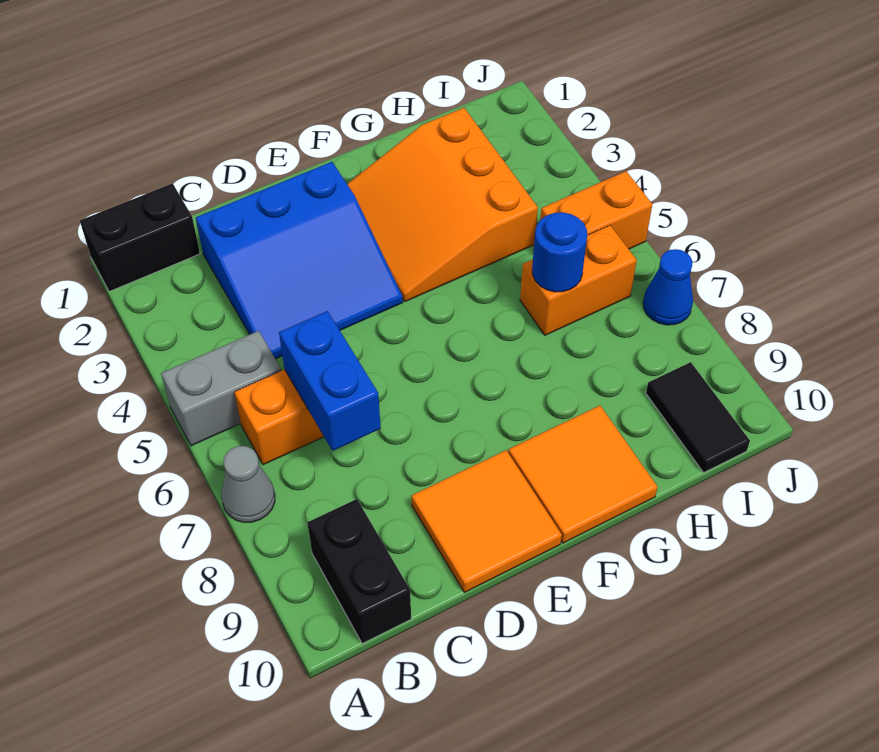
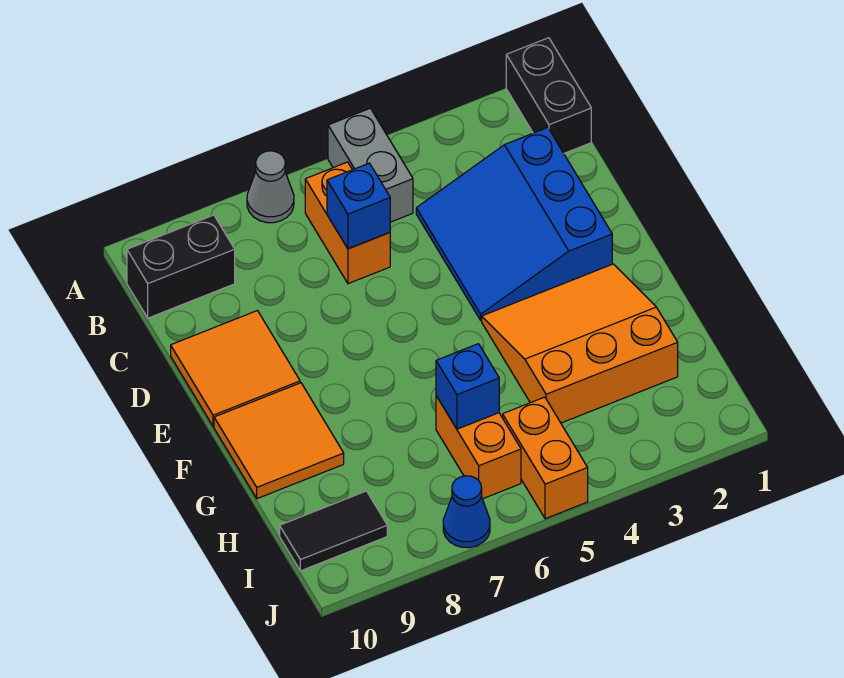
blue 1x2 brick [279,311,381,451] -> blue 1x1 brick [327,163,390,249]
blue 1x1 round brick [532,212,587,292] -> blue 1x1 brick [436,344,499,429]

